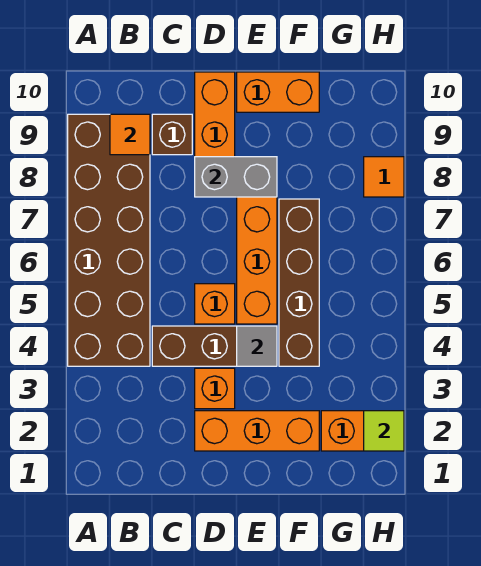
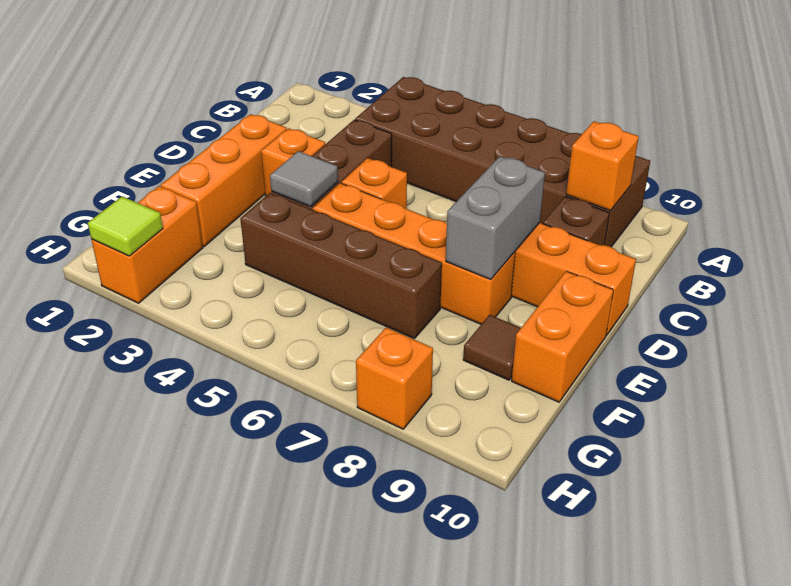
orange 1x1 tile [110,114,150,155] -> orange 1x1 brick [566,121,639,211]
none -> brown 1x1 tile [463,315,521,380]
orange 1x1 tile [364,157,404,197] -> orange 1x1 brick [356,327,433,429]

